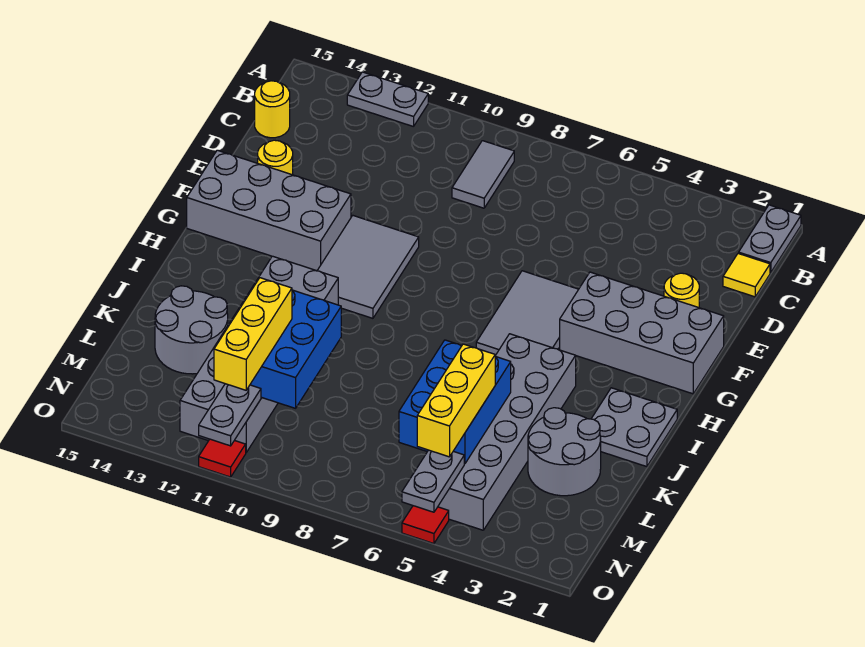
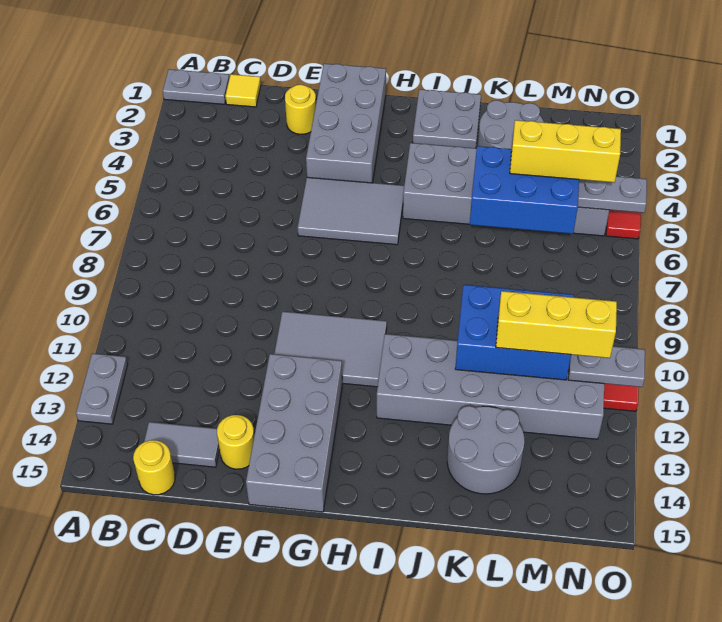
grey 1x2 tile [452,141,514,208] -> grey 1x2 tile moved to [144,422,220,467]

